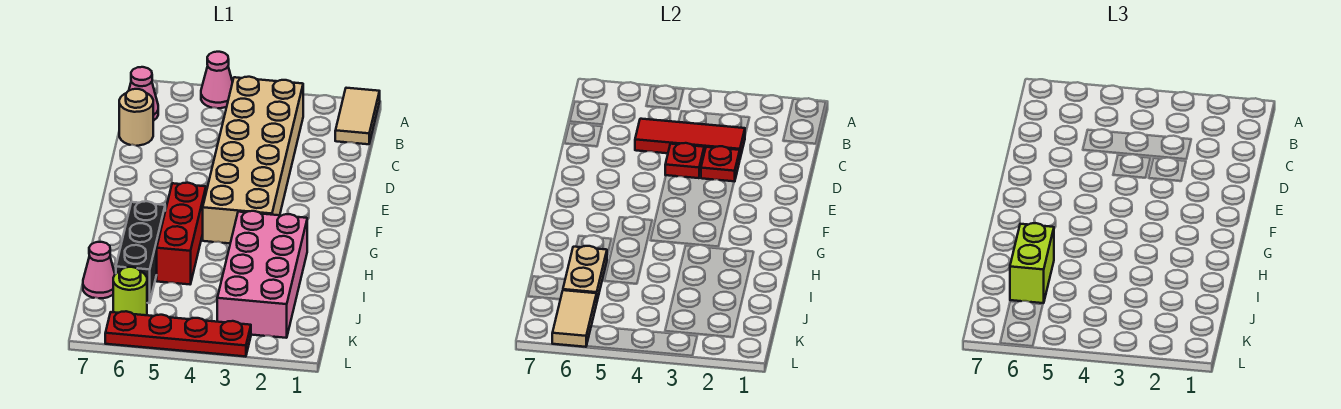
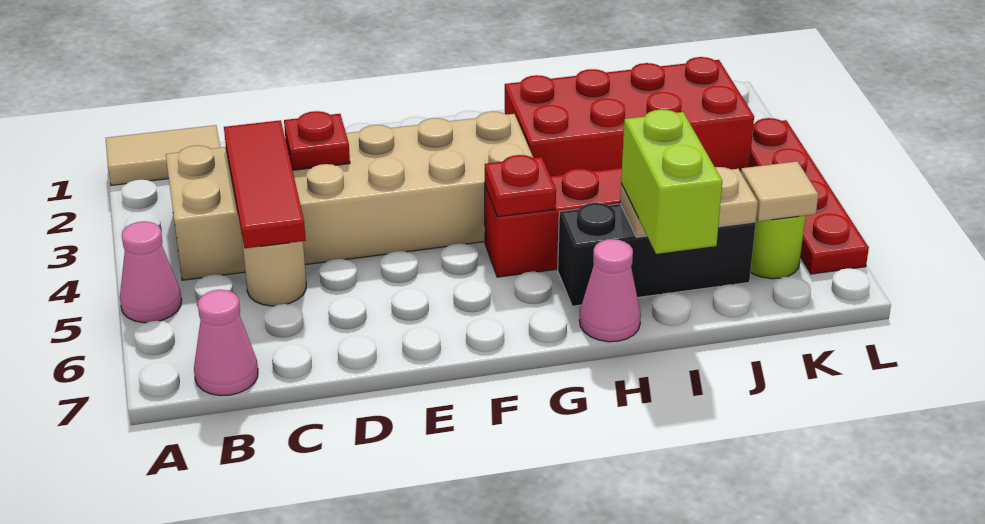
tan 1x1 round brick [119,89,153,146] -> tan 1x1 round brick moved to [241,233,306,306]
red 1x1 plate [665,143,704,178] -> red 1x1 plate moved to [485,155,556,217]
pink 2x4 brick [217,211,307,338] -> red 2x4 brick [505,57,754,176]
lime 1x2 brick [1010,223,1054,303] -> lime 1x2 brick turned to [621,109,722,254]
pink 1x1 cone [83,242,115,298] -> pink 1x1 cone moved to [579,239,641,342]
tan 1x2 tile [552,290,597,347] -> tan 1x1 tile [741,161,818,221]

